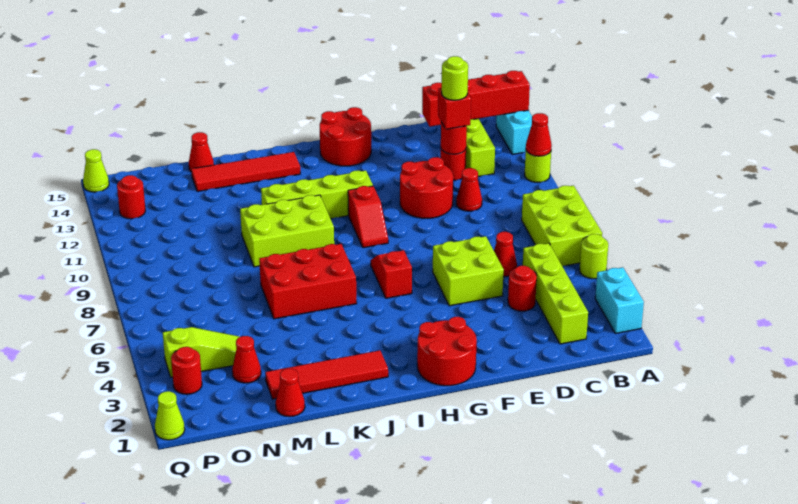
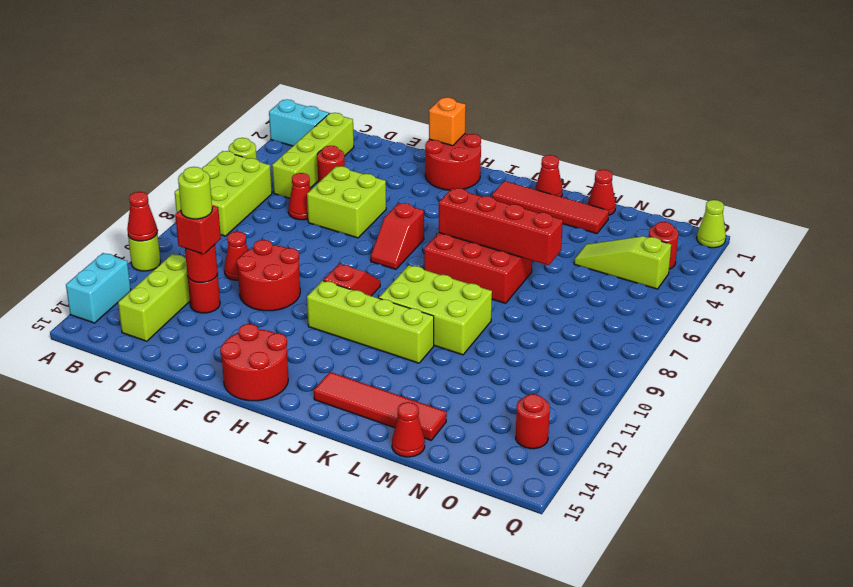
cyan 1x2 brick [595,267,644,333] -> cyan 1x2 brick turned to [269,100,329,146]
red 1x4 brick [422,71,530,127] -> red 1x4 brick moved to [439,188,563,265]
none -> orange 1x1 brick [429,98,466,146]
red 1x1 cone [232,336,261,383] -> red 1x1 cone moved to [535,155,563,197]
lime 1x1 cone [83,149,109,192] -> none

